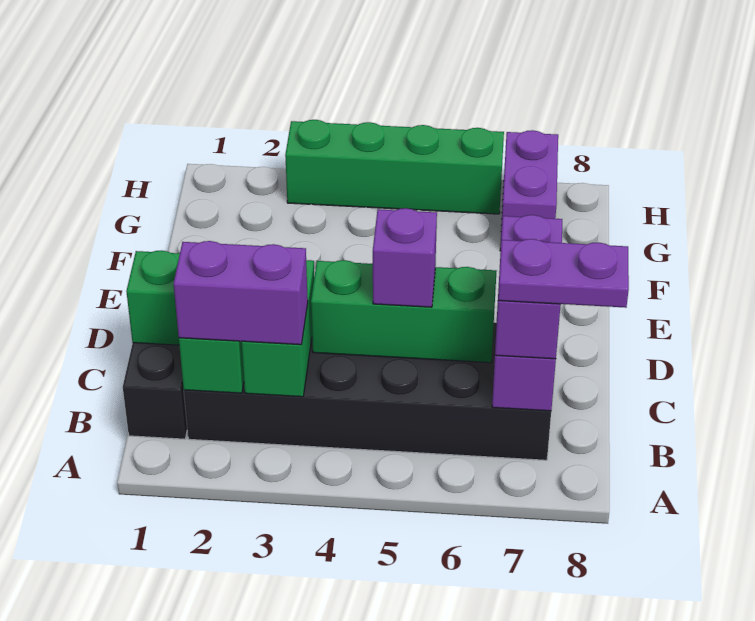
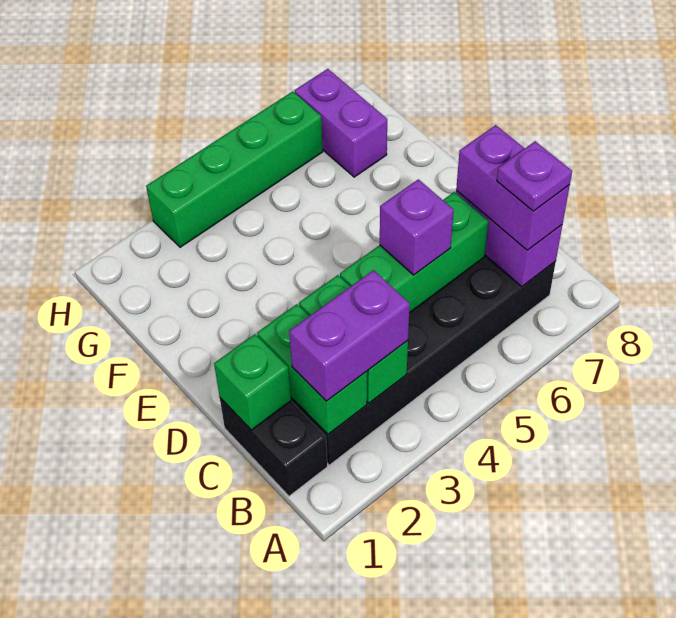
purple 1x2 plate [498,239,629,308] -> purple 1x1 plate [497,141,572,211]

